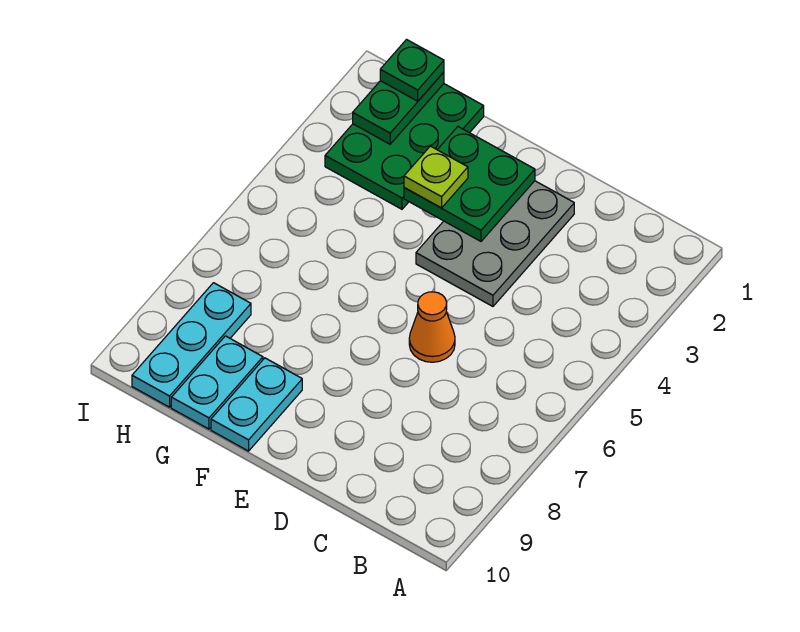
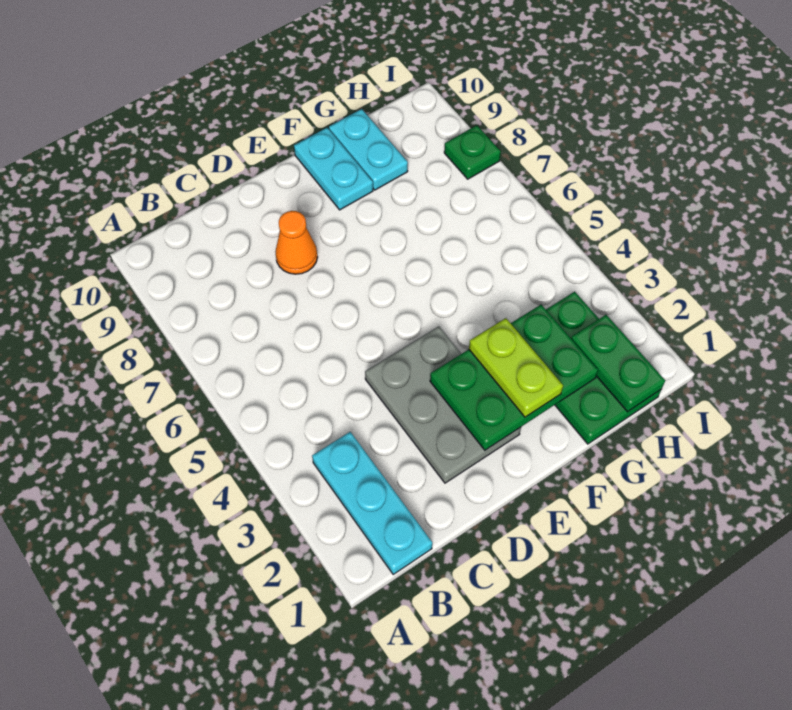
orange 1x1 cone [409,292,455,362] -> orange 1x1 cone moved to [275,211,317,274]
green 2x2 plate [404,127,535,241] -> green 2x3 plate [430,305,598,450]
lime 1x1 plate [404,146,468,208] -> lime 1x2 plate [469,318,563,417]
green 1x1 plate [380,40,444,101] -> green 1x1 plate moved to [444,125,501,179]
cyan 1x3 plate [132,283,251,407] -> cyan 1x3 plate moved to [312,432,432,574]

